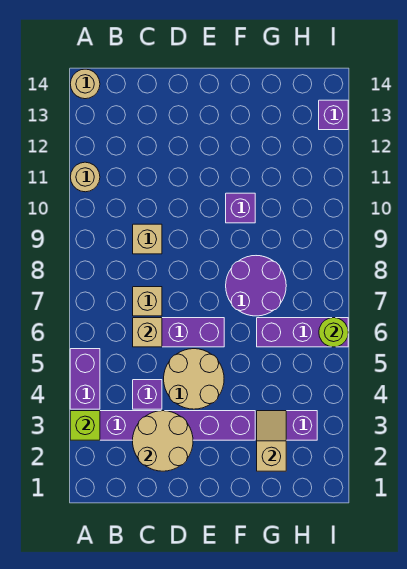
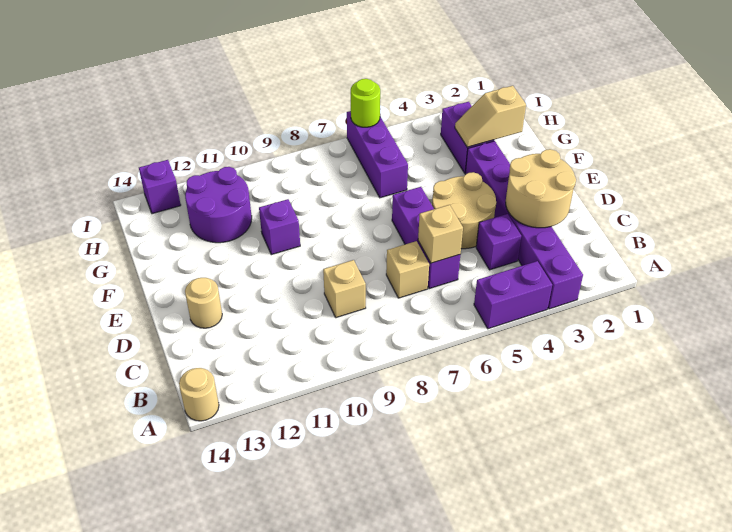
lime 1x1 brick [70,411,100,440] -> none
tan 1x1 round brick [70,162,100,192] -> tan 1x1 round brick moved to [185,278,222,328]
purple 2x2 round brick [226,256,286,316] -> purple 2x2 round brick moved to [185,167,252,243]

